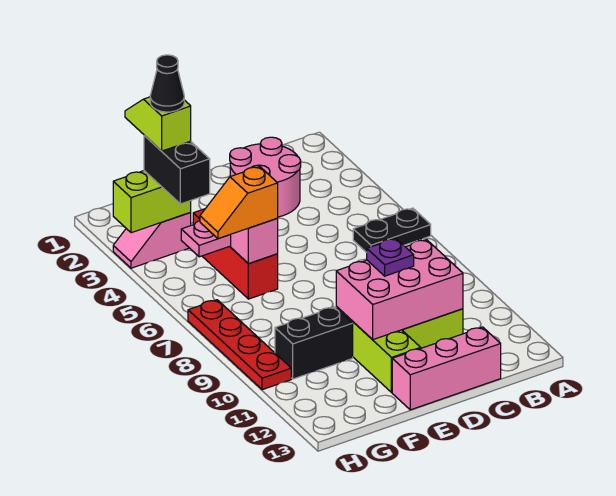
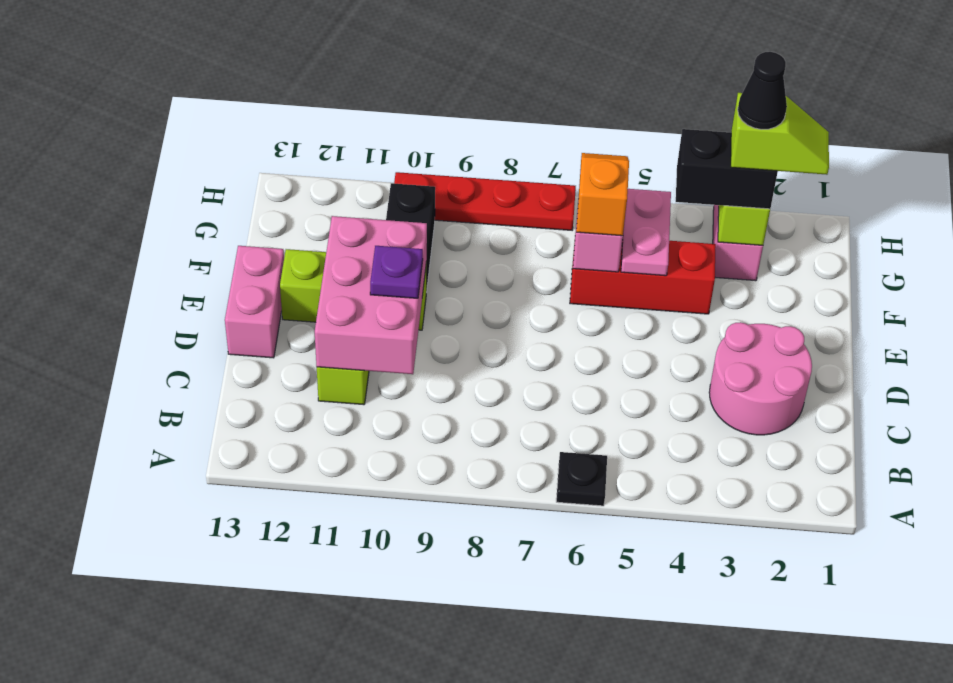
black 1x2 plate [353,208,431,253] -> black 1x1 plate [556,452,607,506]
pink 1x3 brick [392,327,501,410] -> pink 1x2 brick [225,246,284,358]

